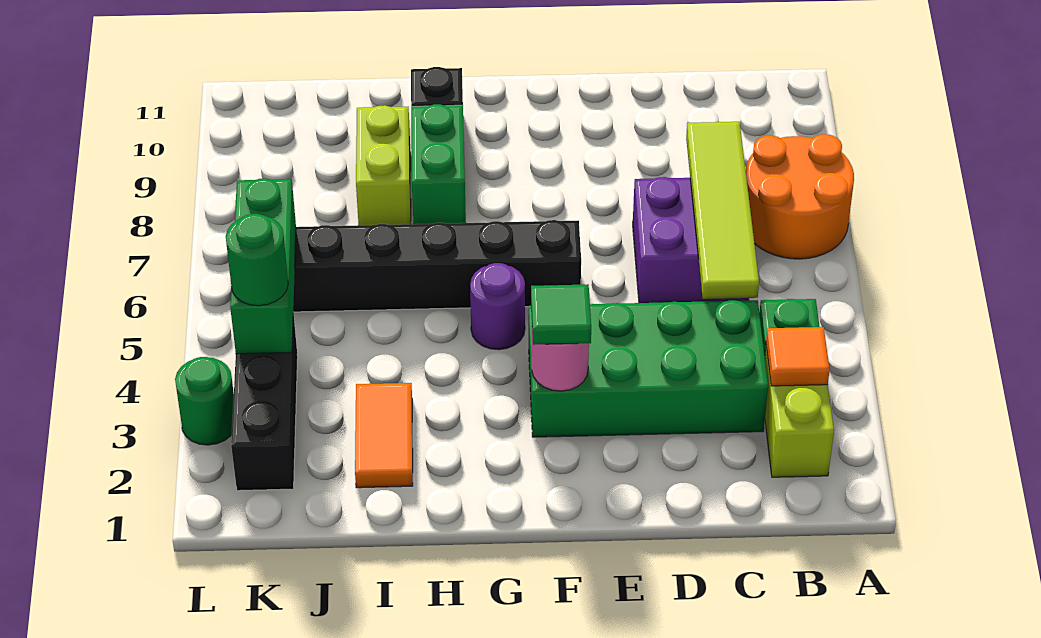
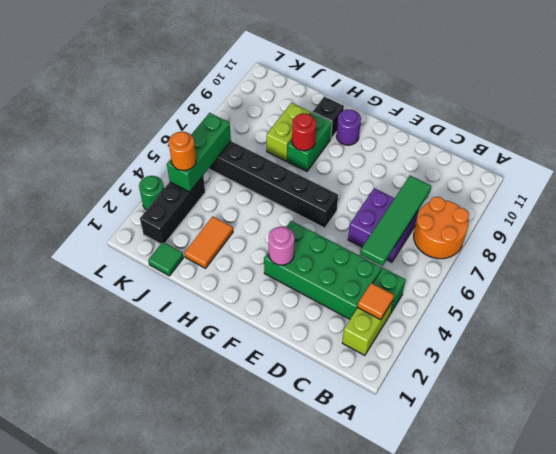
lime 1x4 tile [686,122,759,299] -> green 1x4 tile [360,176,431,266]
green 1x1 tile [531,284,591,345] -> green 1x1 tile moved to [148,242,184,276]
purple 1x1 round brick [470,263,525,350] -> purple 1x1 round brick moved to [336,110,361,145]
none -> red 1x1 round brick [292,114,316,151]
green 1x1 round brick [226,214,288,306] -> orange 1x1 round brick [169,132,196,171]

